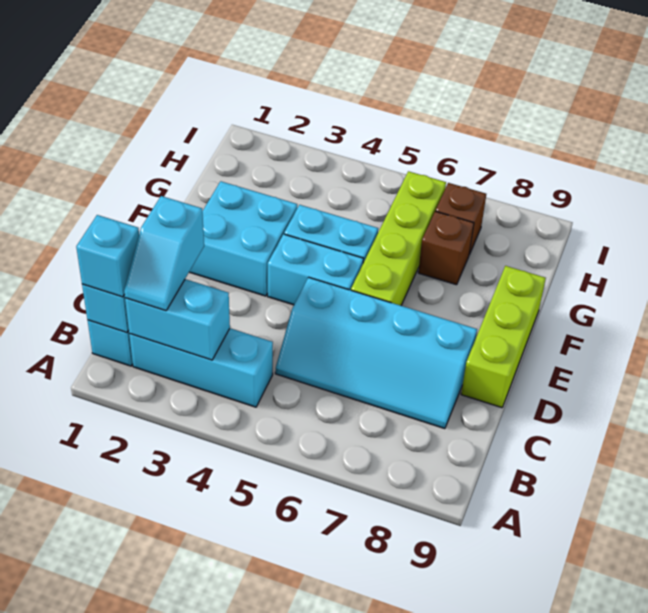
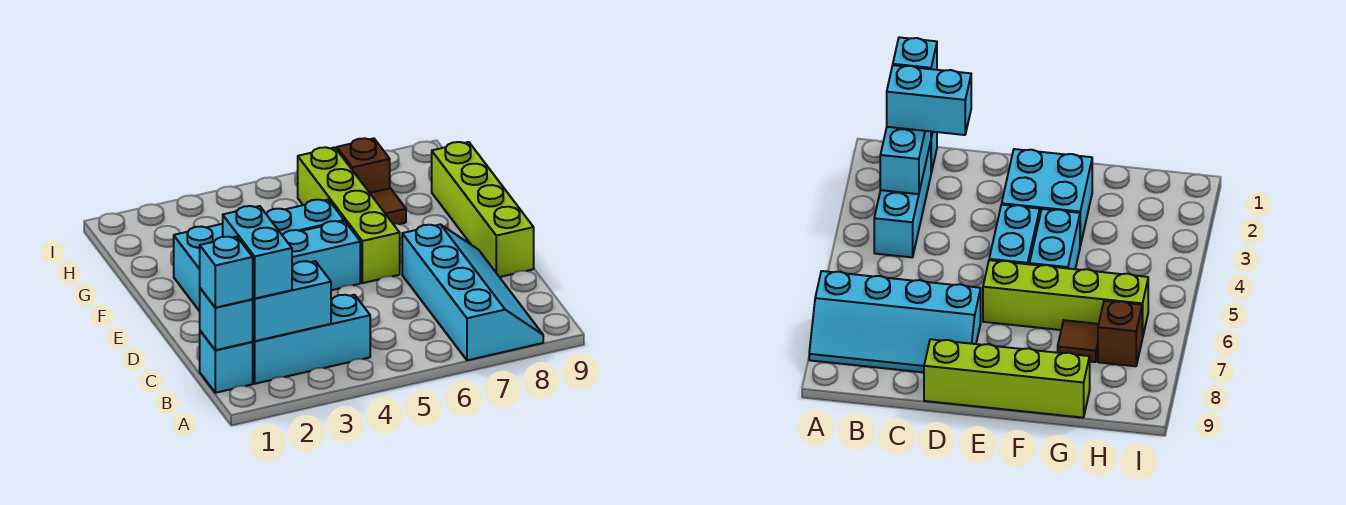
cyan 1x2 slope [124,196,204,311] -> cyan 1x2 brick [223,206,292,299]
cyan 2x4 slope [275,277,477,429] -> cyan 2x4 slope turned to [402,224,543,360]
lime 1x3 brick [461,266,546,408] -> lime 1x4 brick [432,142,534,277]
brown 1x1 brick [418,211,474,285] -> brown 1x1 tile [370,188,406,224]

